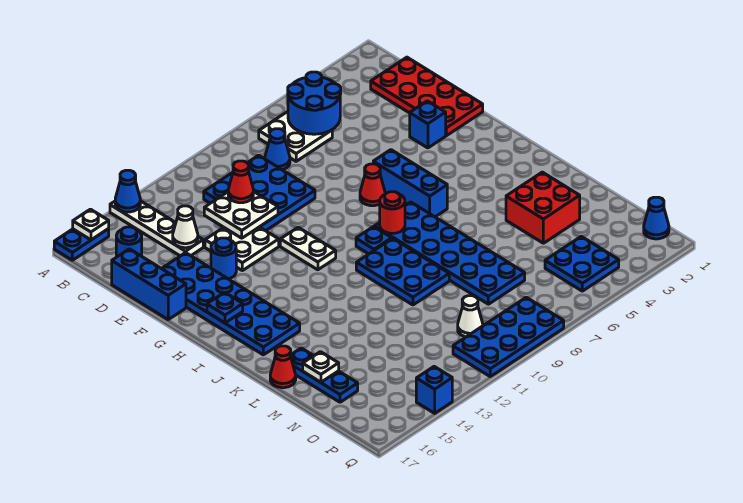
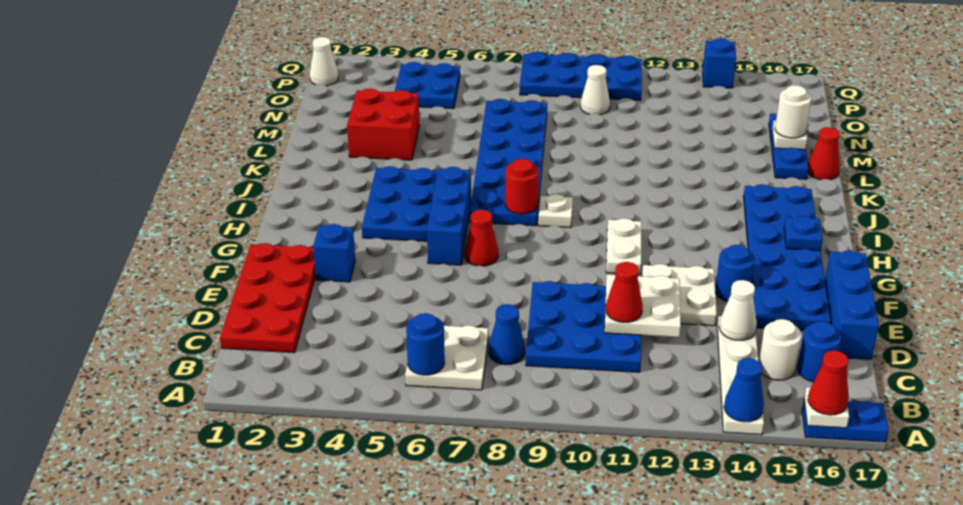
none -> red 1x1 cone [808,350,849,415]
blue 2x2 round brick [288,72,341,134] -> blue 1x1 round brick [406,313,445,375]
none -> white 1x1 round brick [759,319,801,380]
blue 1x1 plate [356,227,392,254] -> white 1x1 plate [538,194,573,228]
blue 2x3 plate [356,238,449,305] -> blue 2x3 plate moved to [362,166,438,241]
none -> white 1x1 round brick [775,85,811,138]
blue 1x1 cone [644,197,669,239] -> white 1x1 cone [310,37,338,86]

